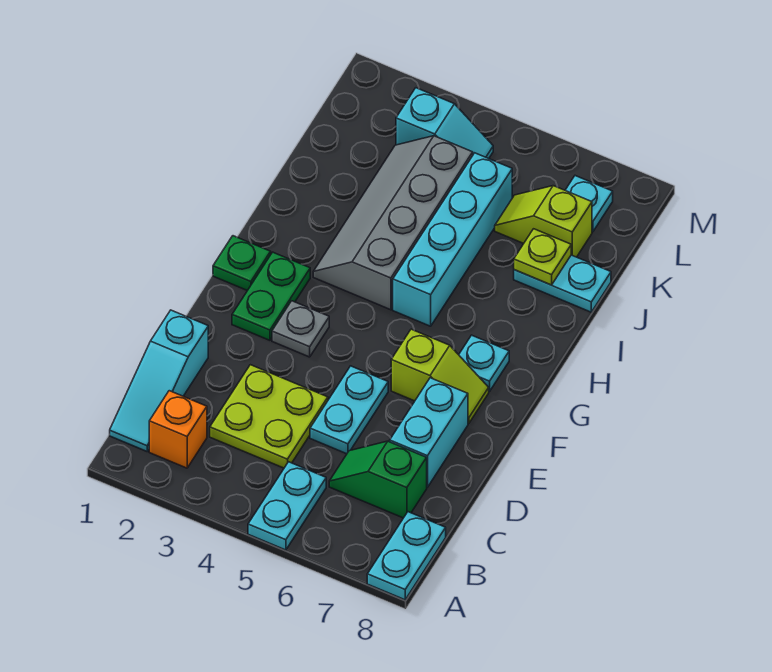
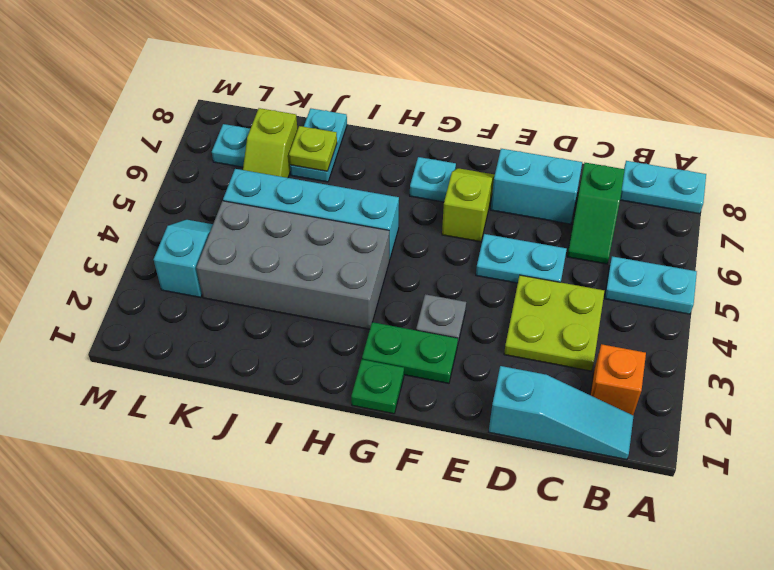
grey 2x4 slope [313,136,473,310] -> grey 2x4 brick [196,201,389,329]

